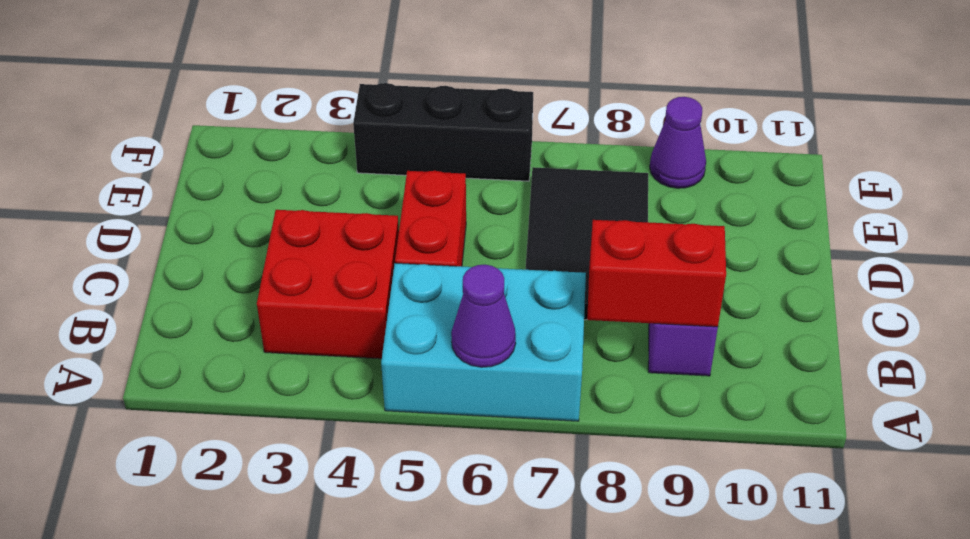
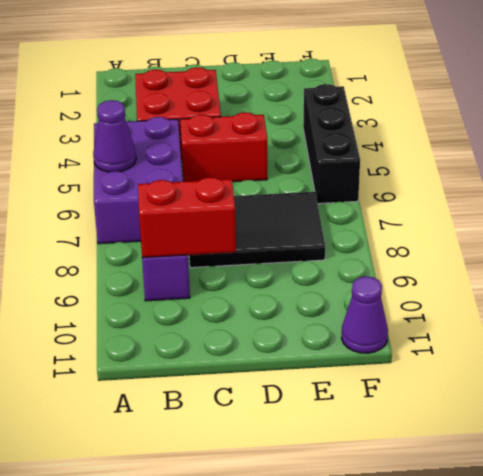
cyan 2x3 brick [381,263,586,421] -> purple 2x3 brick [94,117,183,244]
red 1x2 brick [587,220,726,327] -> red 1x2 brick turned to [138,177,236,258]
purple 1x1 cone [650,97,706,188] -> purple 1x1 cone moved to [341,276,388,353]

